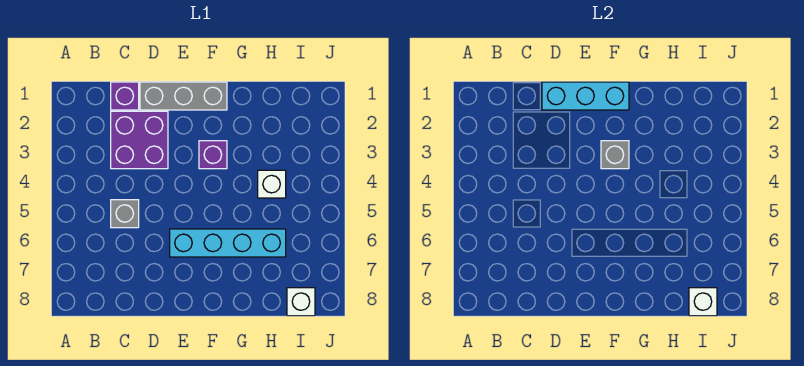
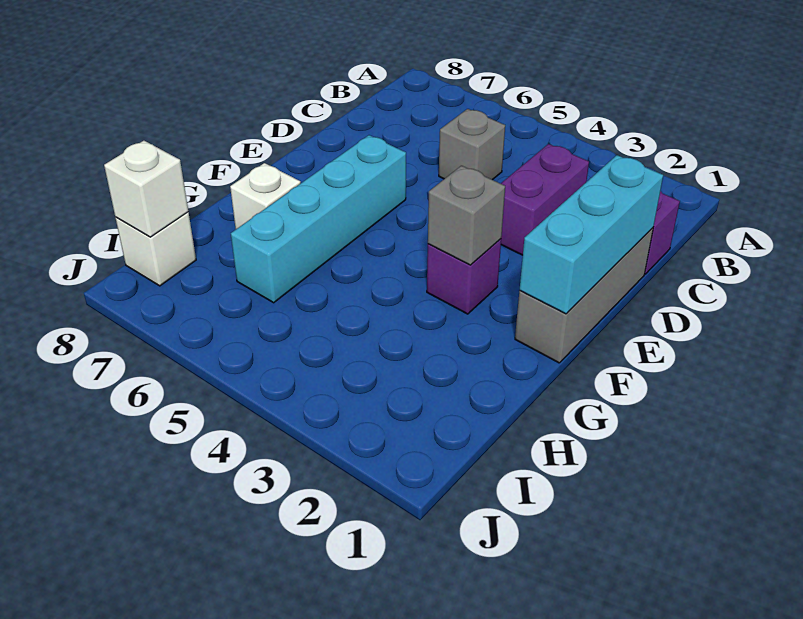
purple 2x2 brick [111,111,168,169] -> purple 1x2 brick [501,144,589,255]
white 1x1 brick [258,170,286,198] -> white 1x1 brick moved to [230,163,301,229]

